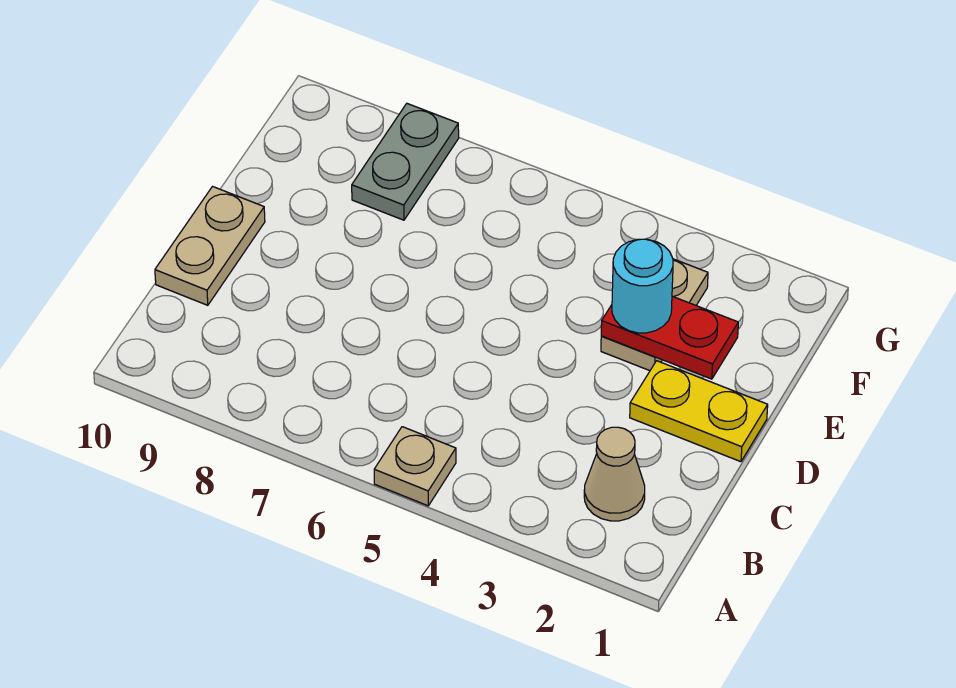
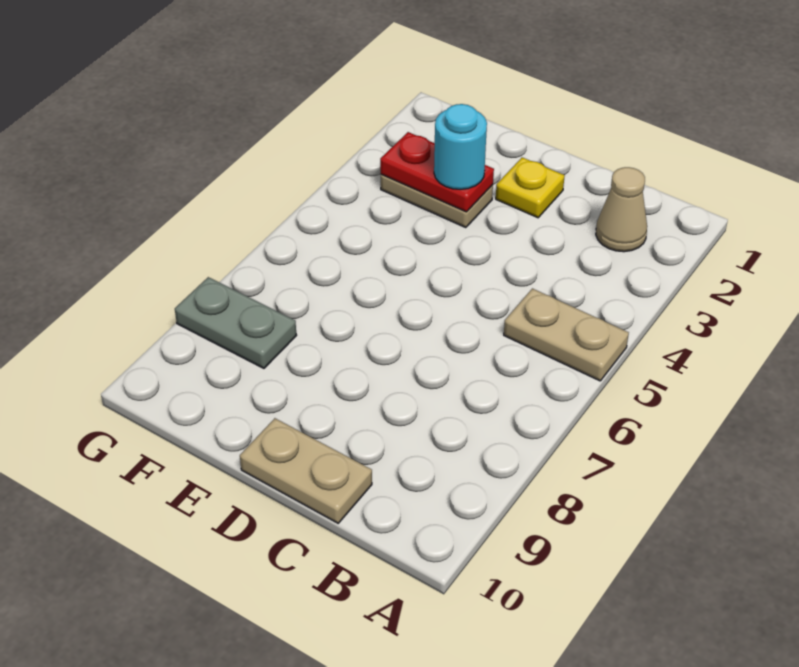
tan 1x1 plate [374,427,456,506] -> tan 1x2 plate [504,288,629,381]
yellow 1x2 plate [630,361,768,462] -> yellow 1x1 plate [496,157,565,218]
red 1x2 plate [601,296,738,379] -> red 1x2 plate turned to [380,132,494,212]

